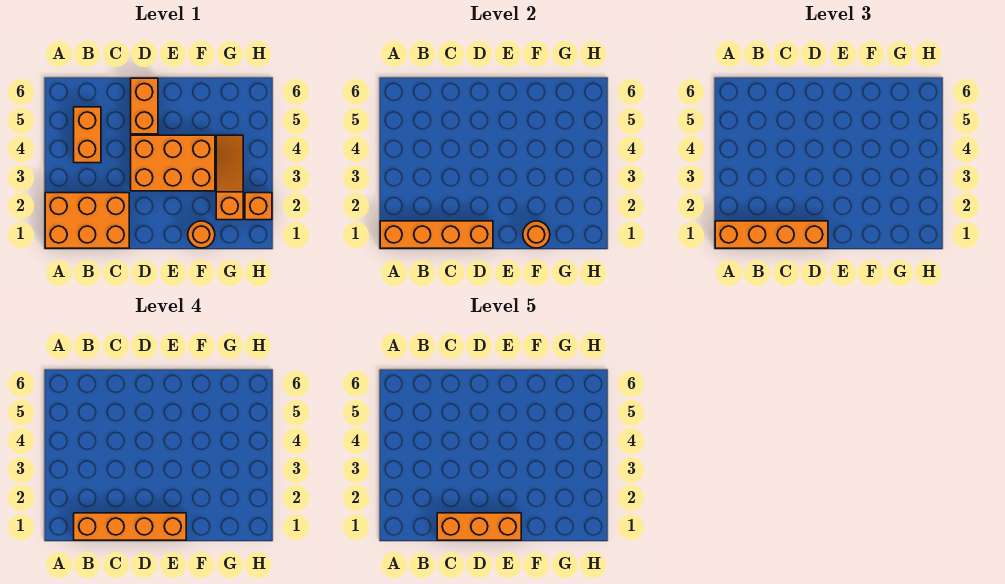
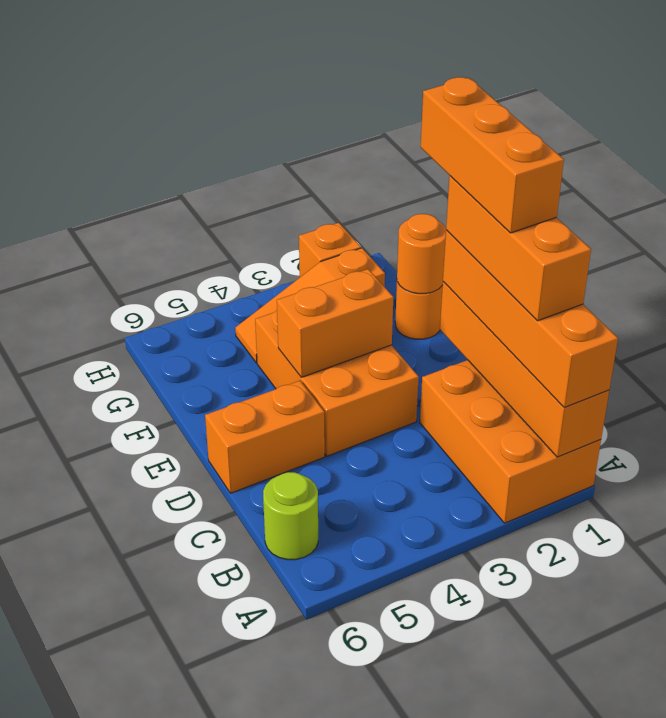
orange 1x4 brick [74,513,186,540] -> orange 1x3 brick [446,176,591,321]
orange 1x2 brick [74,107,101,163] -> orange 1x2 brick moved to [277,269,393,377]
none -> lime 1x1 round brick [263,472,318,560]

